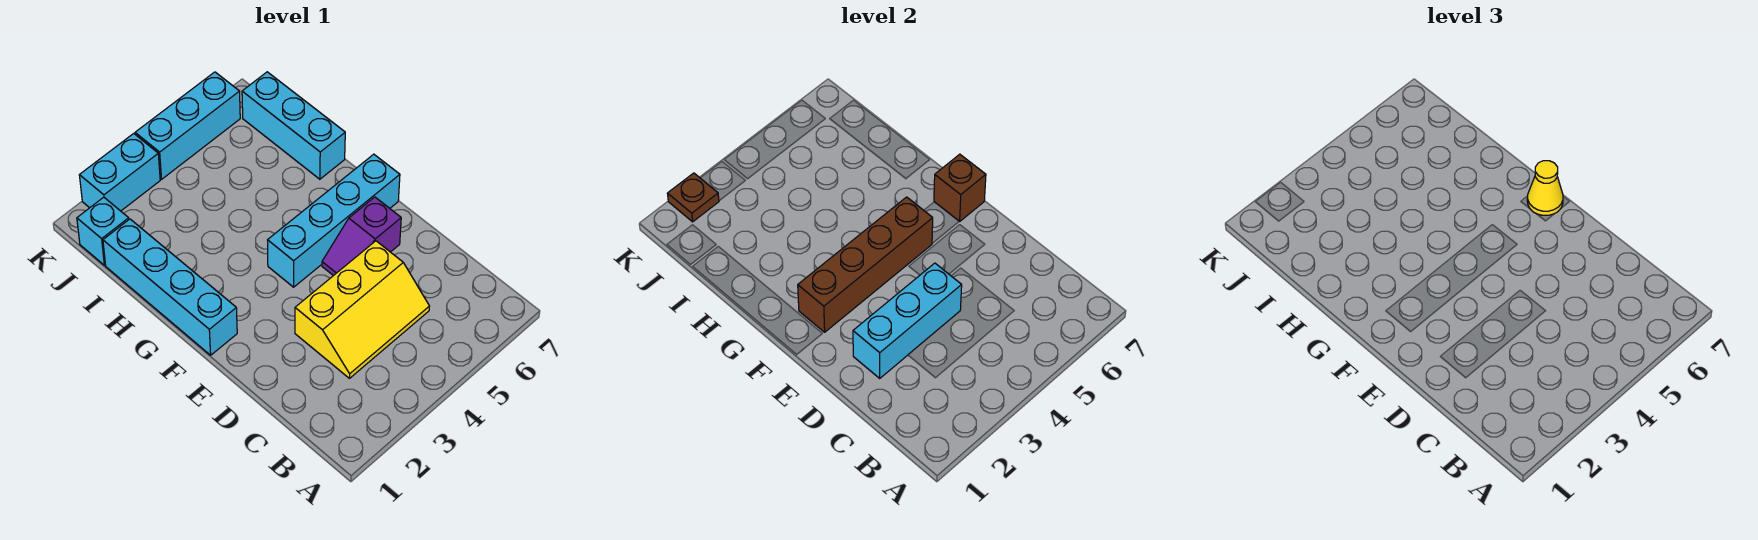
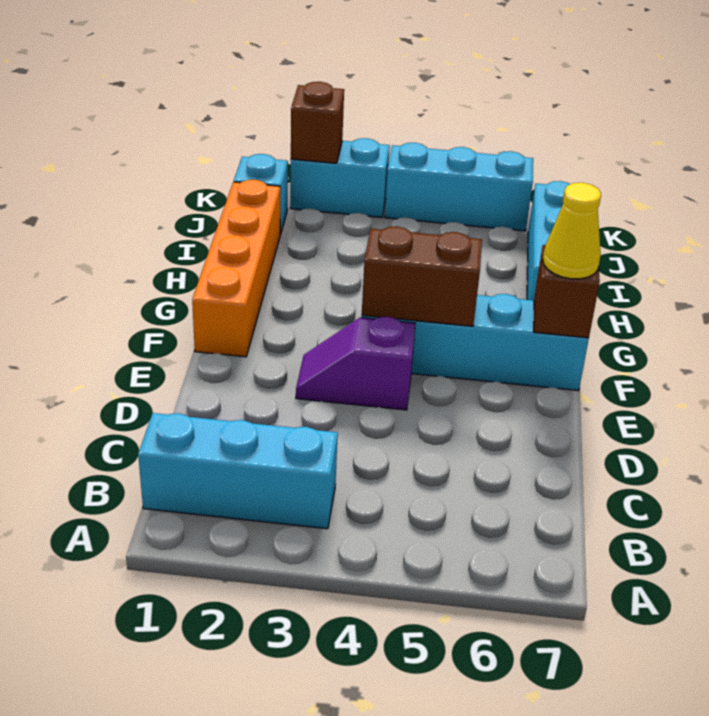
yellow 2x3 slope [295,241,429,378] -> none
cyan 1x3 brick [853,263,962,378] -> cyan 1x3 brick moved to [138,413,338,529]
purple 1x2 slope [322,197,401,276] -> purple 1x2 slope moved to [296,317,416,410]
cyan 1x4 brick [103,219,237,355] -> orange 1x4 brick [192,180,280,357]
brown 1x4 brick [798,197,933,332] -> brown 1x2 brick [362,226,482,326]
brown 1x1 plate [667,173,719,222] -> brown 1x1 brick [291,82,344,163]

